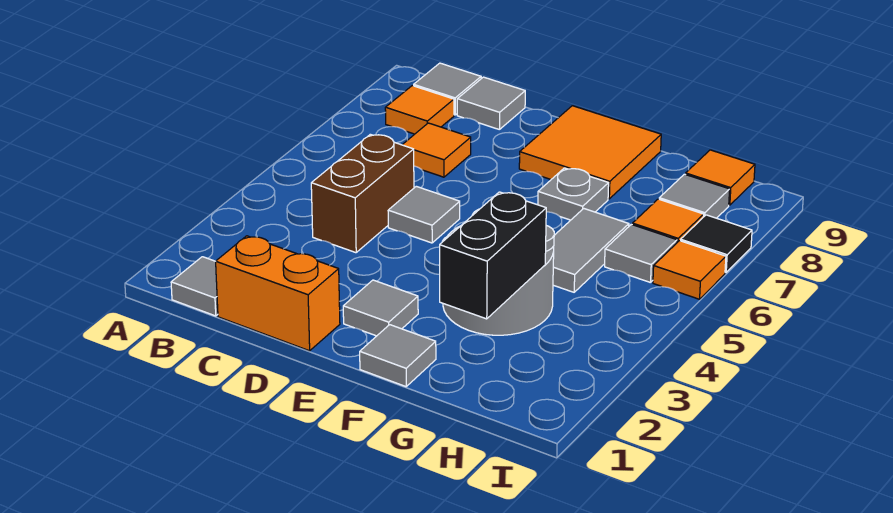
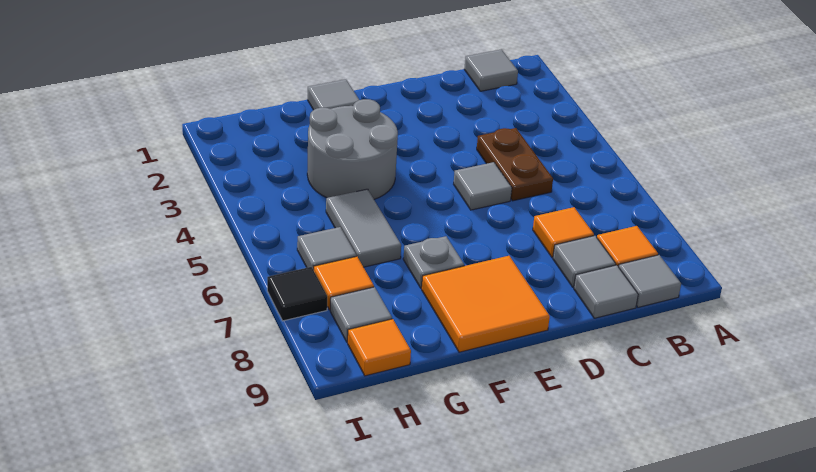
orange 1x2 brick [216,236,340,351] -> none
brown 1x2 brick [311,134,414,253] -> brown 1x2 plate [477,128,553,201]
grey 1x1 tile [343,280,418,336] -> grey 1x1 tile moved to [553,236,616,287]
black 1x2 brick [440,192,546,319] -> none
orange 1x1 tile [653,241,726,299] -> none

